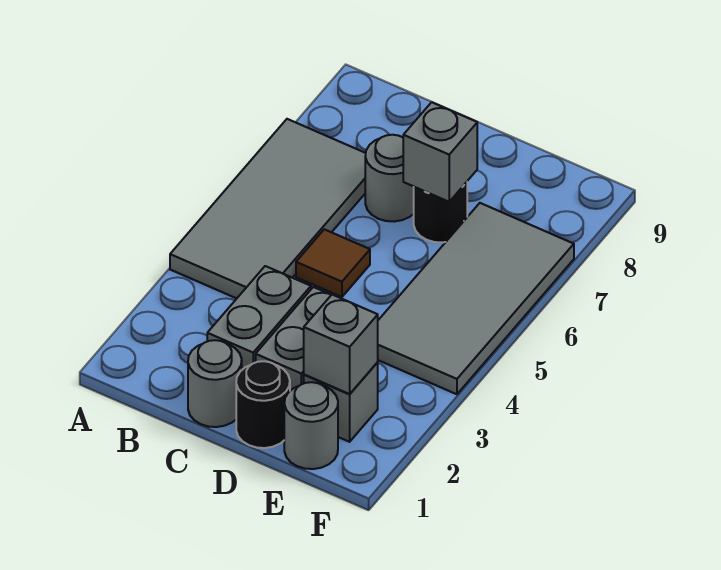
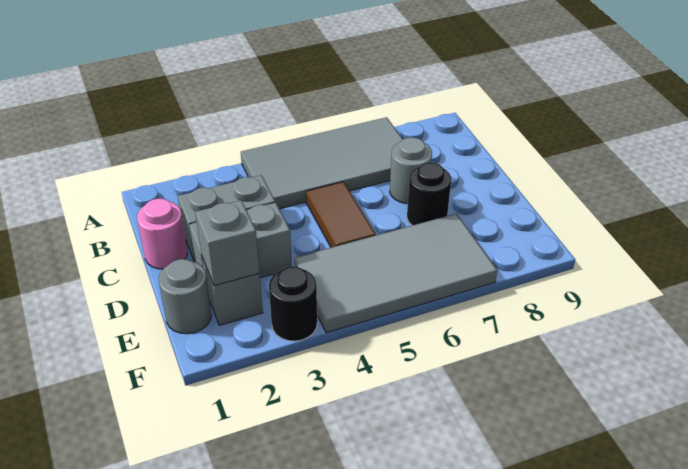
grey 1x1 round brick [188,340,242,427] -> pink 1x1 round brick [137,199,187,269]
brown 1x1 tile [296,229,370,297] -> brown 1x2 tile [306,182,376,248]
black 1x1 round brick [236,361,290,448] -> black 1x1 round brick moved to [269,266,317,341]
grey 1x1 brick [403,102,477,202] -> none

